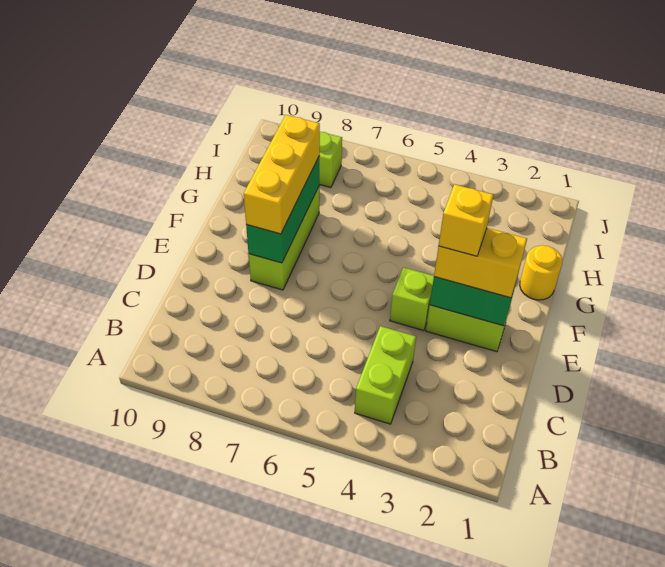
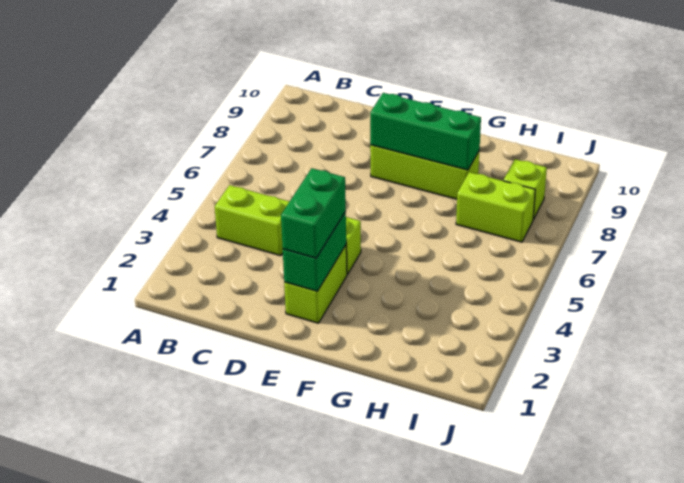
yellow 1x2 brick [434,228,527,298] -> green 1x2 brick [281,168,346,258]
yellow 1x1 brick [439,184,493,256] -> none
yellow 1x3 brick [244,115,320,234] -> none
yellow 1x1 round brick [520,245,562,300] -> none
none -> lime 1x2 brick [456,172,535,242]

